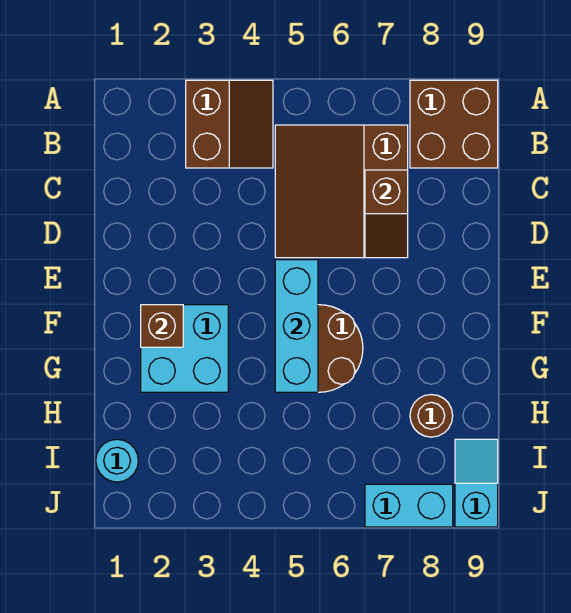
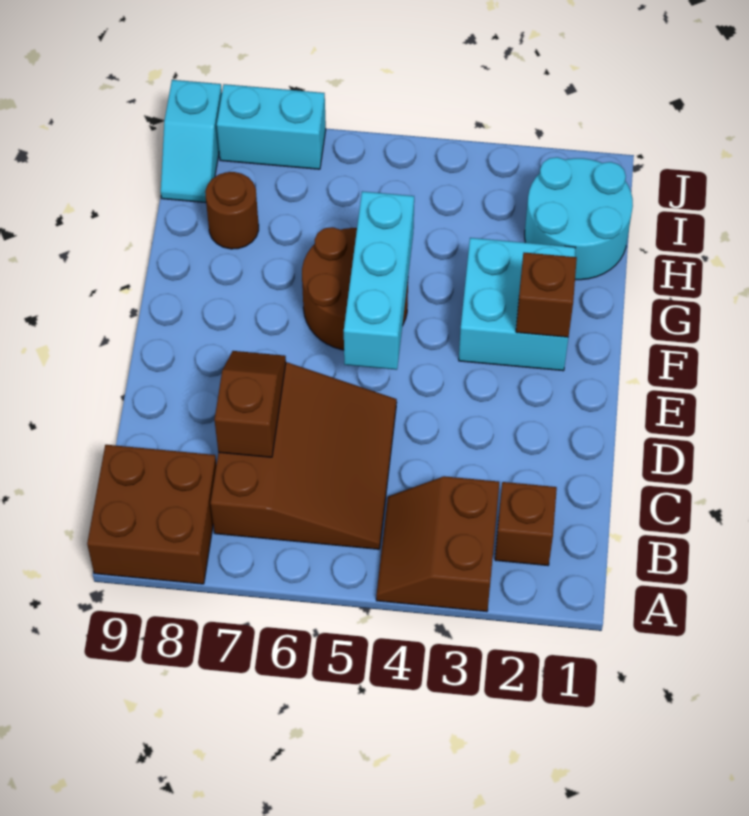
none -> brown 1x1 brick [495,482,557,565]
cyan 1x1 round brick [96,439,138,482] -> cyan 2x2 round brick [525,157,633,280]

